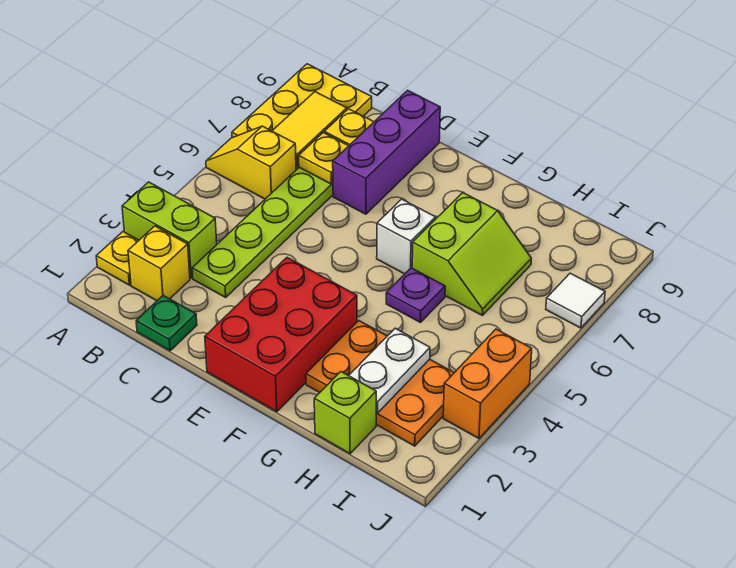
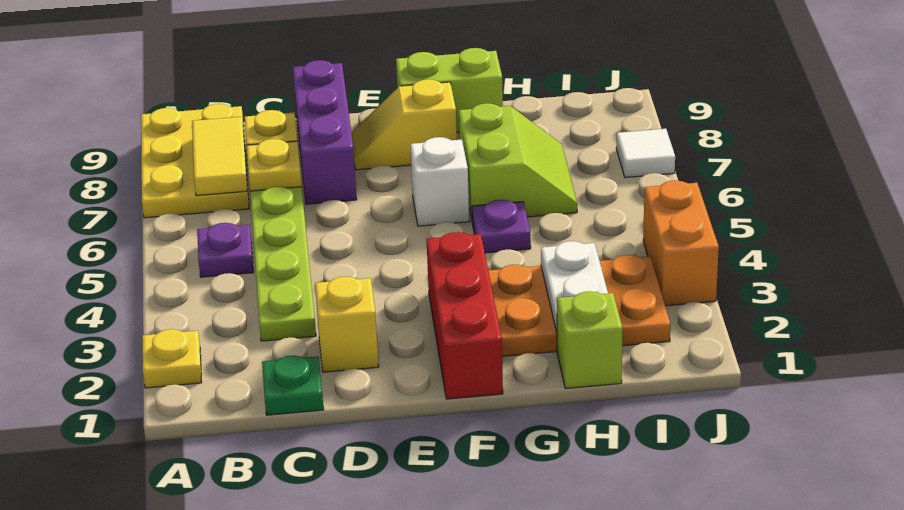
lime 1x2 brick [122,182,217,278] -> lime 1x2 brick moved to [396,48,503,132]
yellow 1x2 slope [206,126,296,199] -> yellow 1x2 slope moved to [351,79,457,170]
yellow 1x1 brick [128,226,190,301] -> yellow 1x1 brick moved to [315,276,379,372]
none -> purple 1x1 plate [197,223,253,277]
red 2x3 brick [205,258,357,412] -> red 1x3 brick [427,232,503,399]

